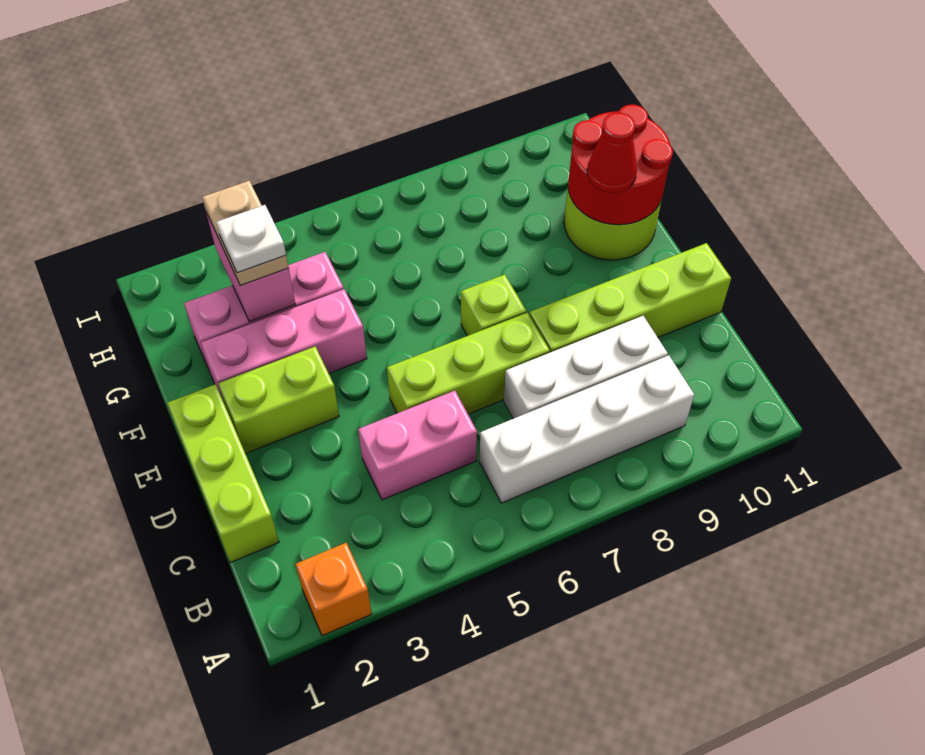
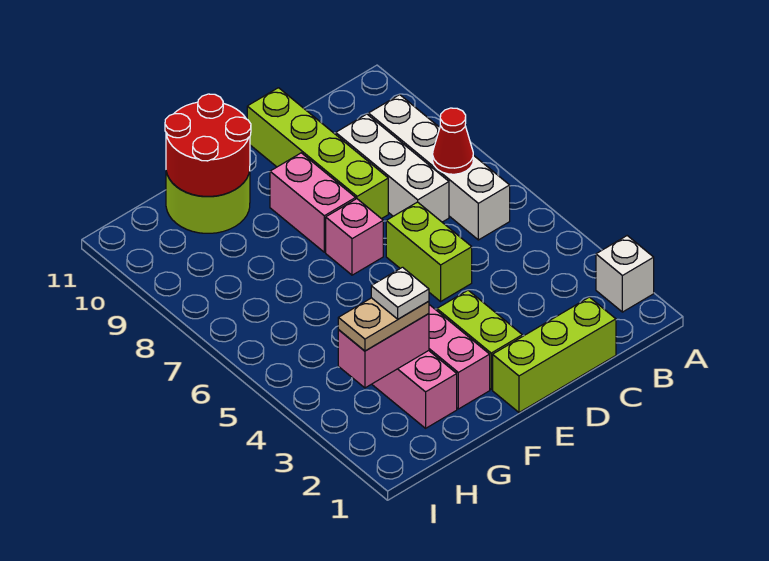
orange 1x1 brick [295,543,372,636] -> white 1x1 brick [596,236,654,312]
pink 1x2 brick [358,391,477,500] -> pink 1x2 brick moved to [270,153,356,252]
lime 1x3 brick [387,313,550,414] -> lime 1x2 brick [386,202,472,301]
lime 1x1 brick [461,275,526,336] -> pink 1x1 brick [326,199,383,275]
red 1x1 cone [587,113,637,193] -> red 1x1 cone moved to [433,108,473,174]

